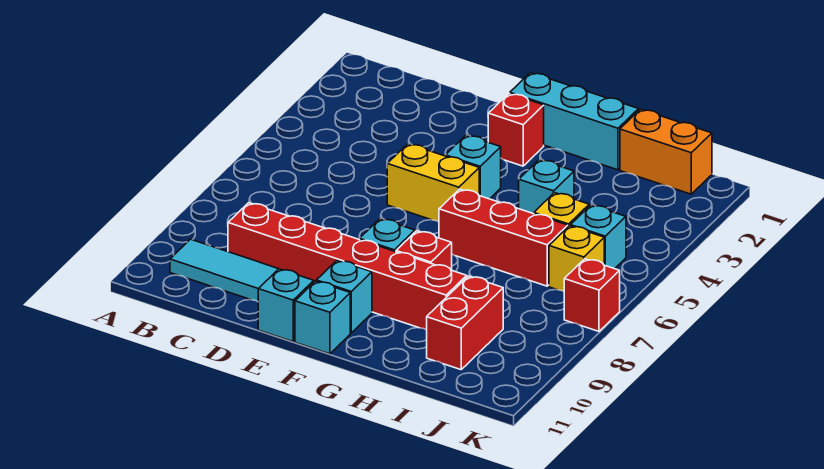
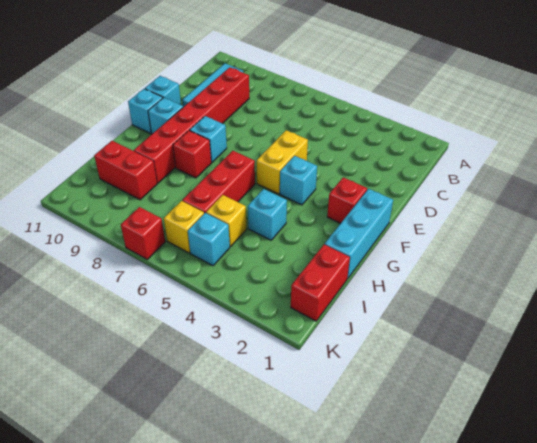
orange 1x2 brick [620,109,712,194] -> red 1x2 brick [291,244,350,321]

